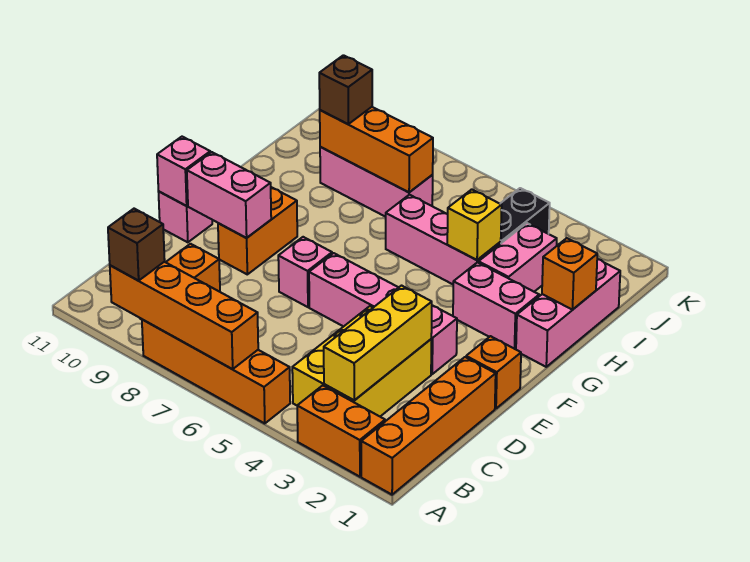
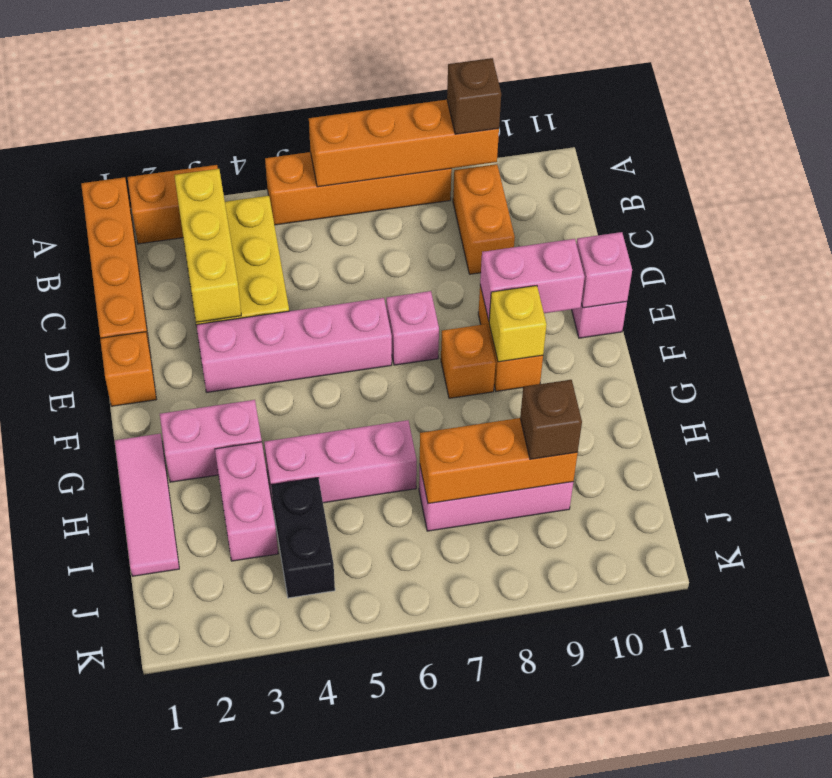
pink 1x3 brick [516,259,620,367] -> pink 1x3 tile [115,434,179,576]
orange 1x1 brick [542,238,597,310] -> orange 1x1 brick moved to [441,324,496,398]
yellow 1x1 brick [447,189,502,260] -> yellow 1x1 brick moved to [489,286,547,362]

